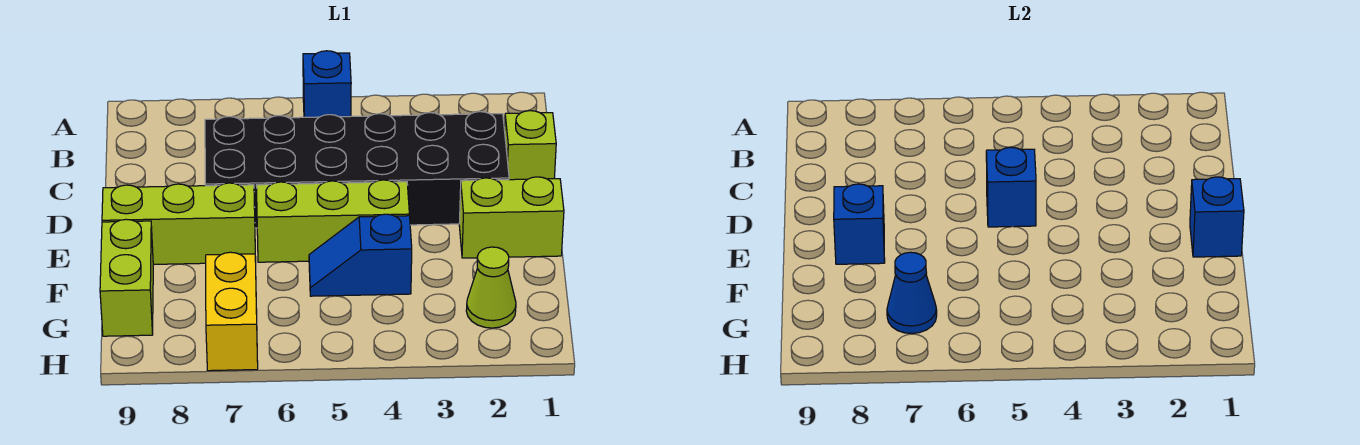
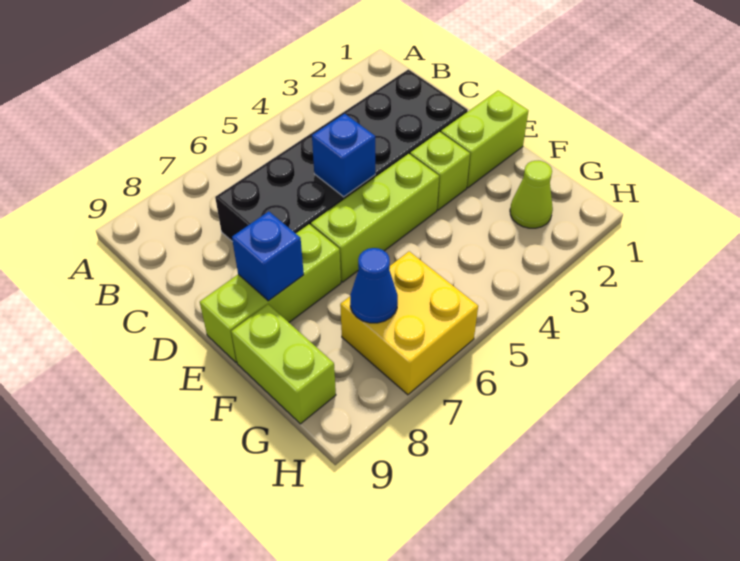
blue 1x1 brick [303,51,351,117] -> none
lime 1x1 brick [505,111,556,180] -> lime 1x1 brick moved to [410,132,470,210]
blue 1x1 brick [1190,177,1244,257] -> none
blue 1x2 slope [309,214,412,296] -> none
yellow 1x2 brick [206,252,258,371] -> yellow 2x2 brick [340,251,478,395]

